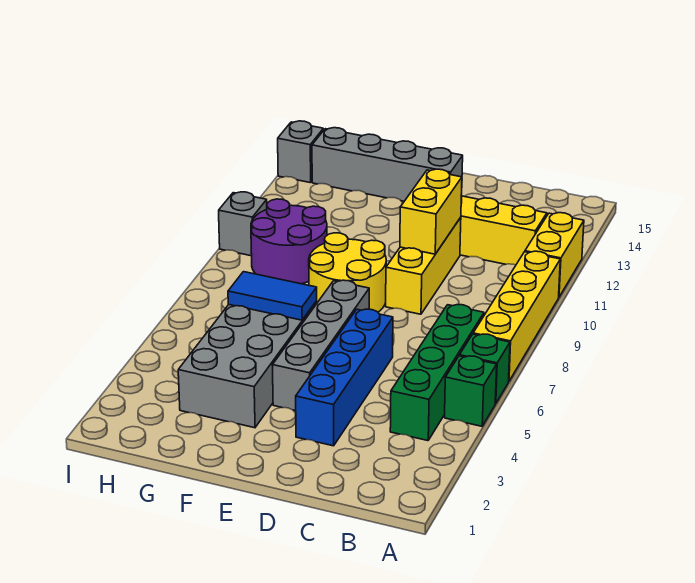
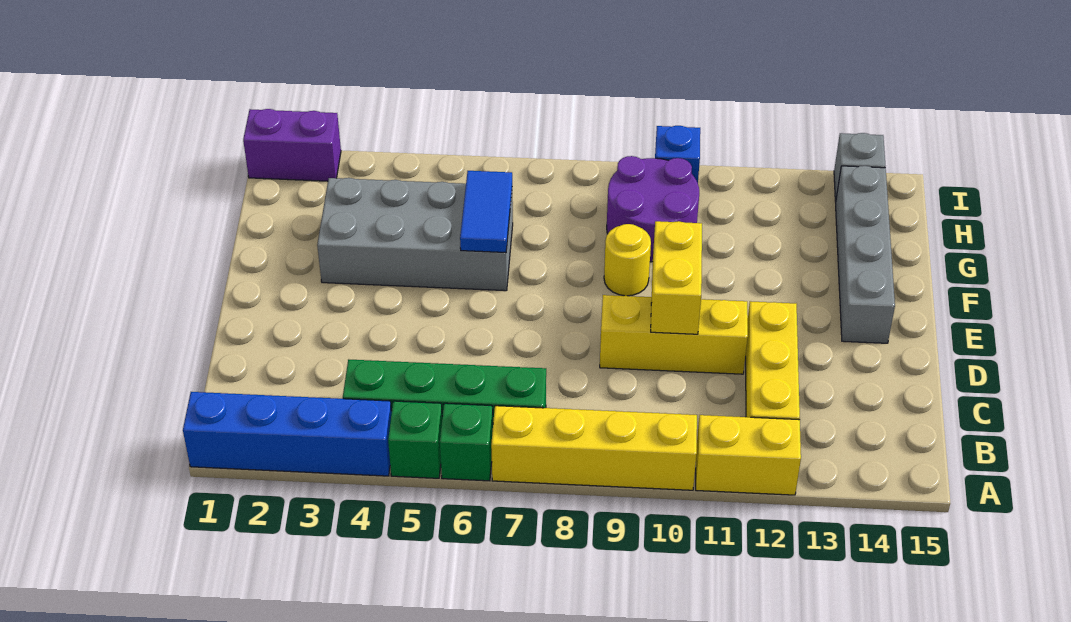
blue 1x4 brick [296,309,393,446] -> blue 1x4 brick moved to [183,392,392,476]
yellow 1x2 brick [400,169,462,254] -> yellow 1x2 brick turned to [651,221,702,334]
grey 1x4 brick [272,280,369,411] -> none
yellow 2x2 round brick [309,233,386,312] -> yellow 1x1 round brick [604,224,651,296]
none -> purple 1x2 brick [243,109,341,181]
grey 1x1 brick [219,192,267,256] -> blue 1x1 brick [655,126,700,183]

